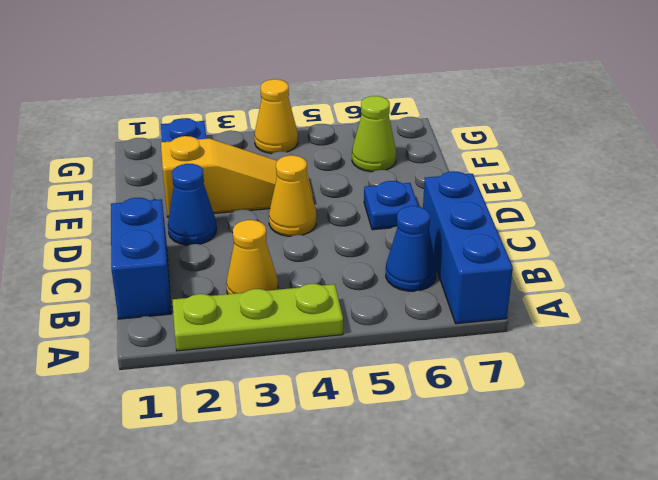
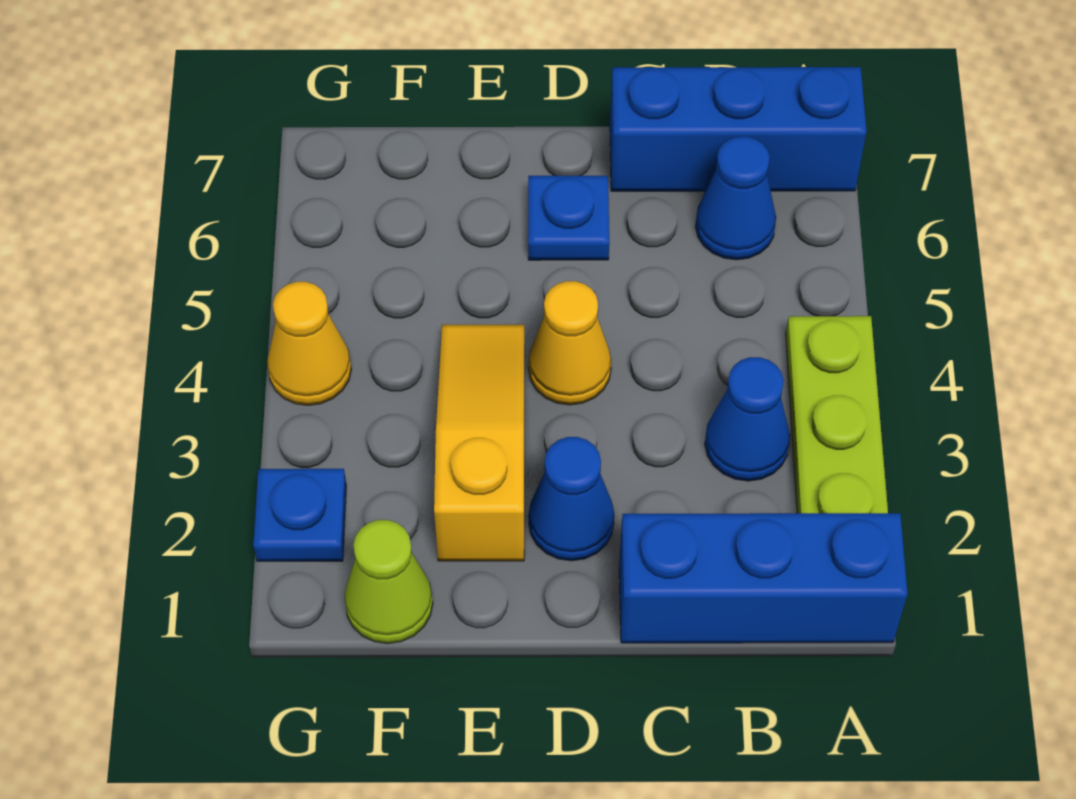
blue 1x2 brick [111,198,171,319] -> blue 1x3 brick [619,513,908,643]
yellow 1x1 cone [226,220,278,294] -> blue 1x1 cone [705,357,790,481]
lime 1x1 cone [352,96,396,172] -> lime 1x1 cone moved to [344,520,433,644]

